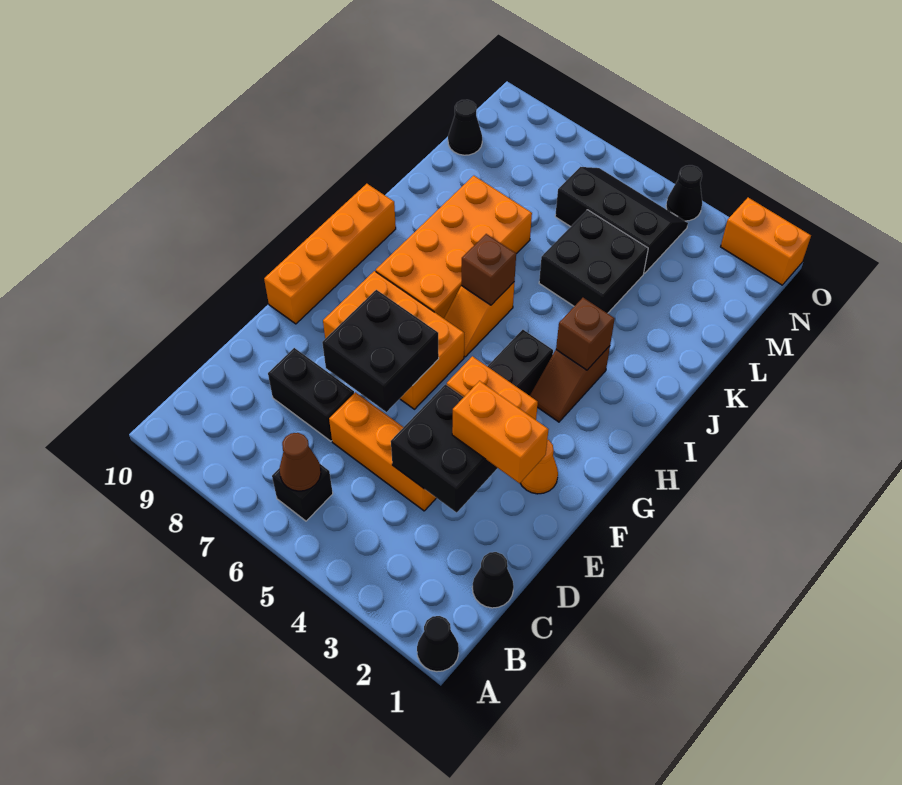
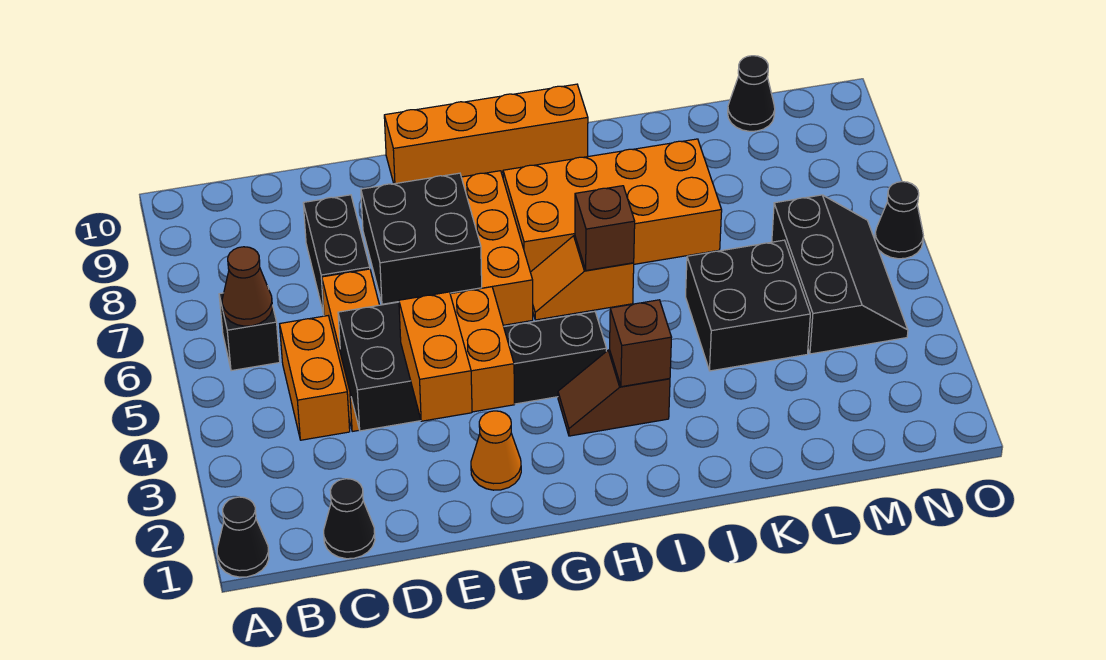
orange 1x2 brick [721,198,811,285] -> orange 1x2 brick moved to [280,316,350,440]
black 1x1 cone [666,165,702,221] -> black 1x1 cone moved to [875,182,923,259]

